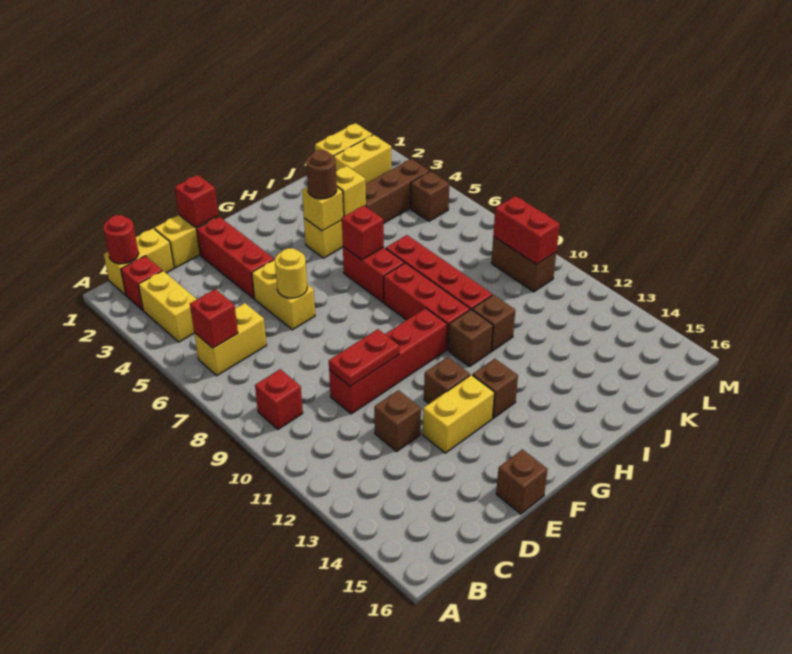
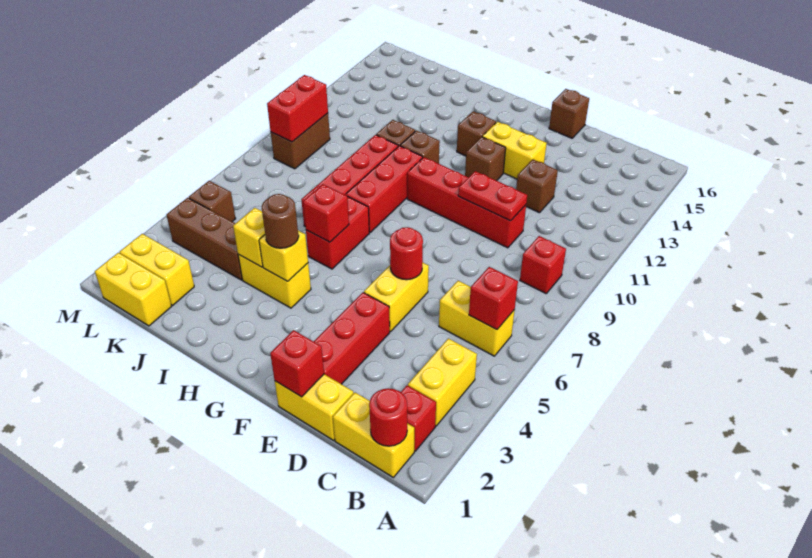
yellow 1x1 round brick [275,248,307,298] -> red 1x1 round brick [390,227,423,280]

